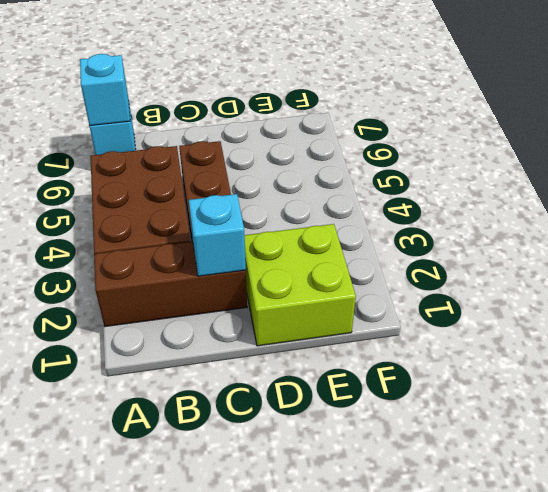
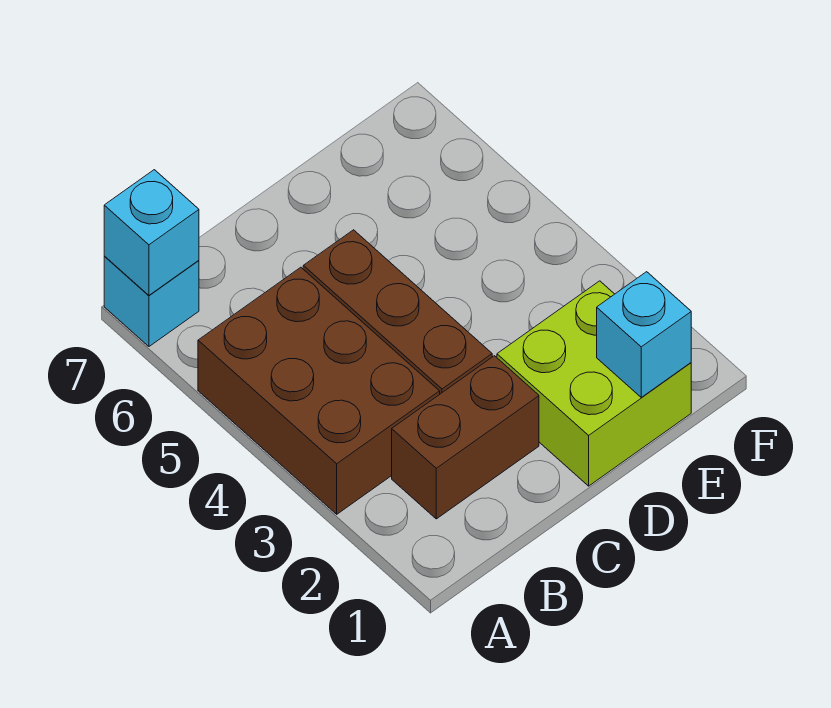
brown 1x3 brick [94,242,247,327] -> brown 1x2 brick [392,356,539,519]
cyan 1x1 brick [189,194,246,276] -> cyan 1x1 brick moved to [597,272,691,397]

